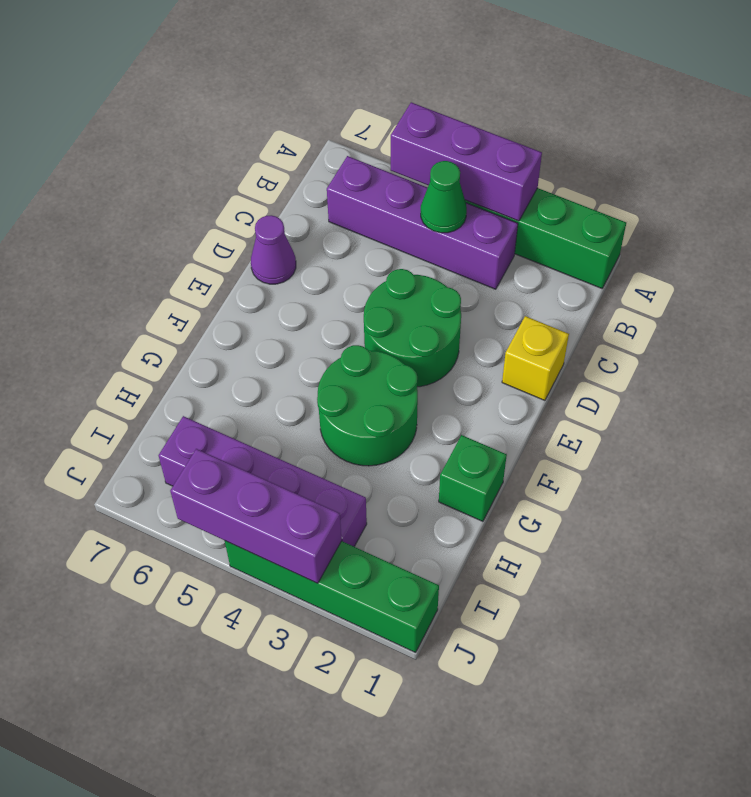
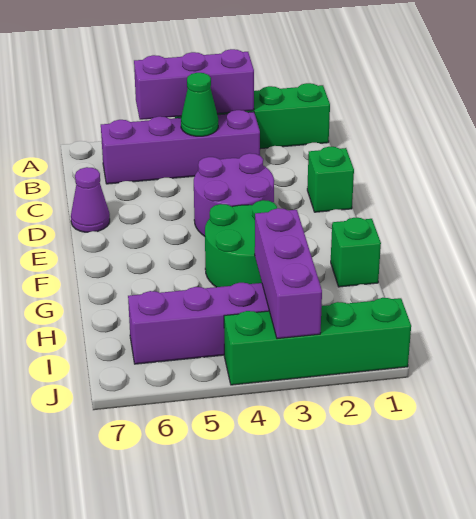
yellow 1x1 brick [502,316,569,400] -> green 1x1 brick [307,147,354,212]
green 2x2 round brick [364,269,461,387] -> purple 2x2 round brick [194,153,274,236]
purple 1x3 brick [170,449,342,583] -> purple 1x3 brick turned to [255,208,322,339]

